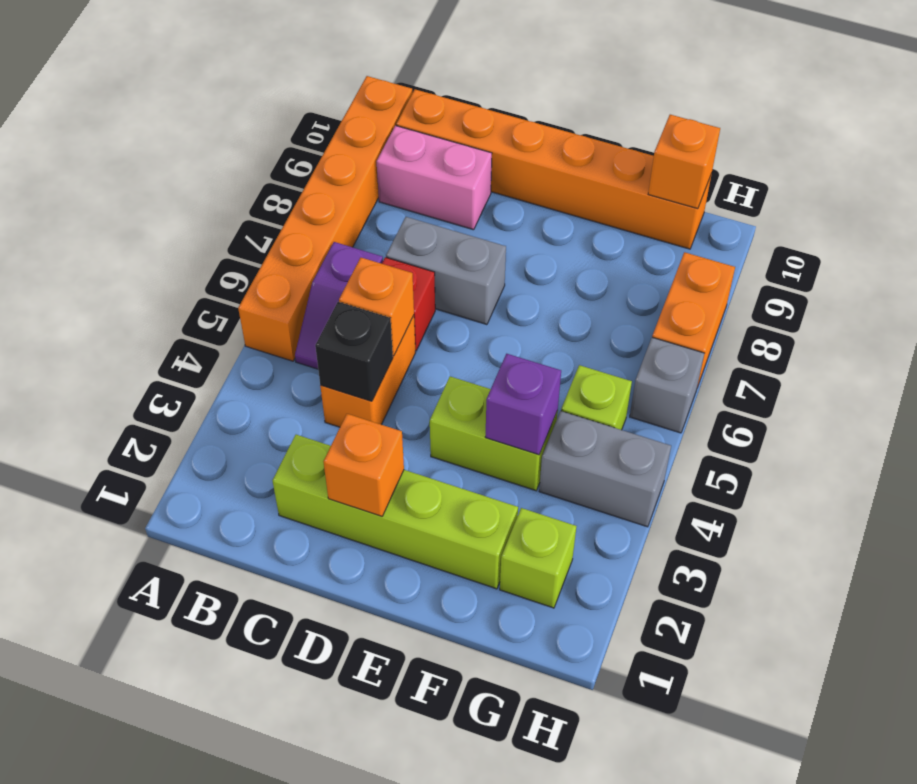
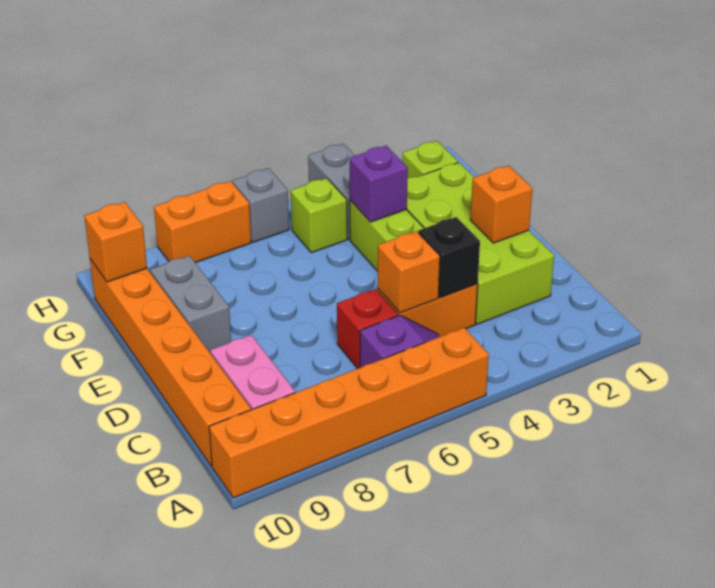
lime 1x4 brick [272,435,518,589] -> lime 2x4 brick [406,163,554,324]
grey 1x2 brick [386,217,506,325] -> grey 1x2 brick moved to [150,256,231,354]

